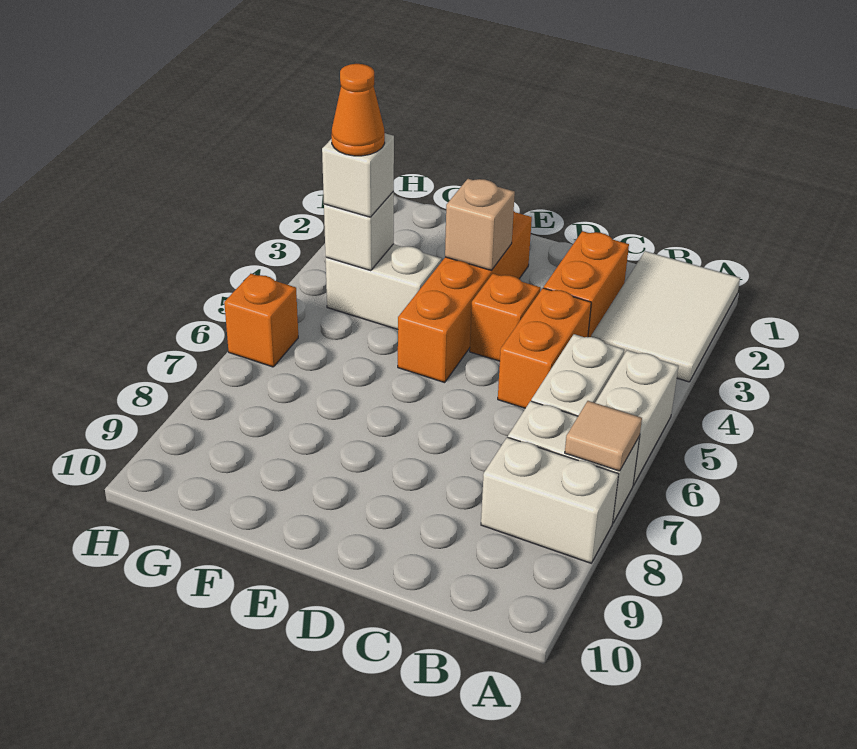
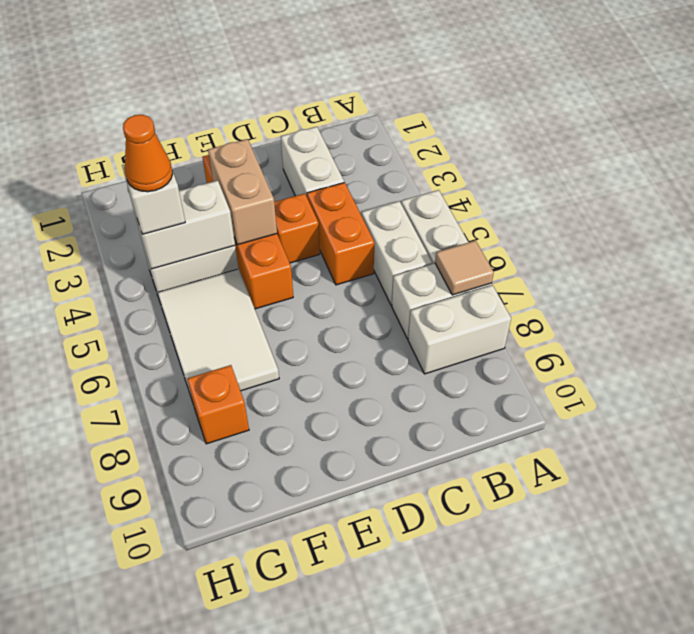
white 2x3 tile [591,251,740,382] -> white 2x3 tile moved to [157,269,279,402]
orange 1x2 brick [544,231,629,337] -> white 1x2 brick [281,127,344,196]
tan 1x1 brick [445,179,515,271] -> tan 1x2 brick [208,139,277,245]
white 1x1 brick [324,192,394,271] -> white 1x2 brick [133,180,235,269]
orange 1x1 brick [224,274,298,367] -> orange 1x1 brick moved to [187,365,249,444]

